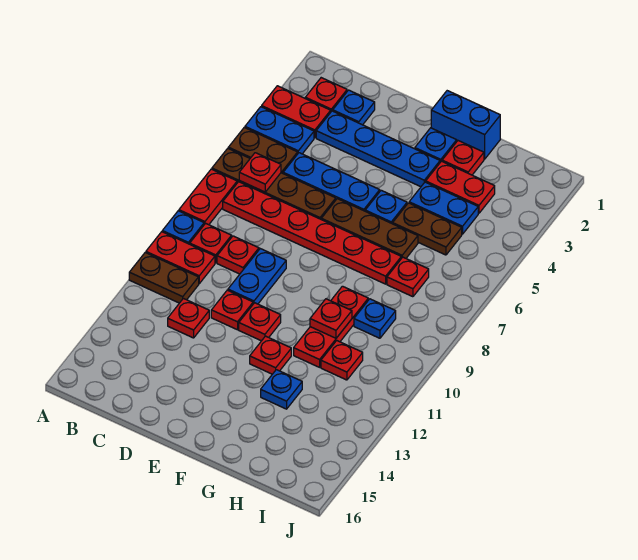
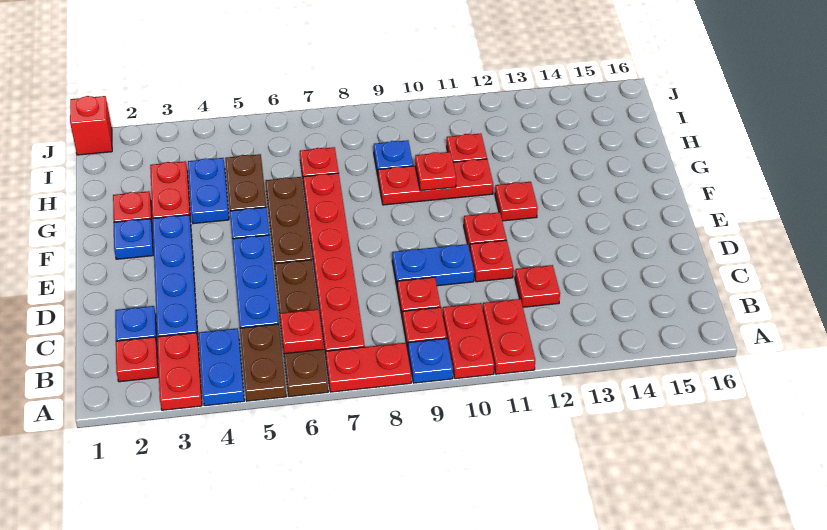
brown 1x2 plate [129,253,199,303] -> red 1x2 plate [483,299,535,374]
blue 1x2 brick [431,91,500,159] -> none
blue 1x1 plate [261,370,302,409] -> none
none -> red 1x1 brick [70,96,112,155]

